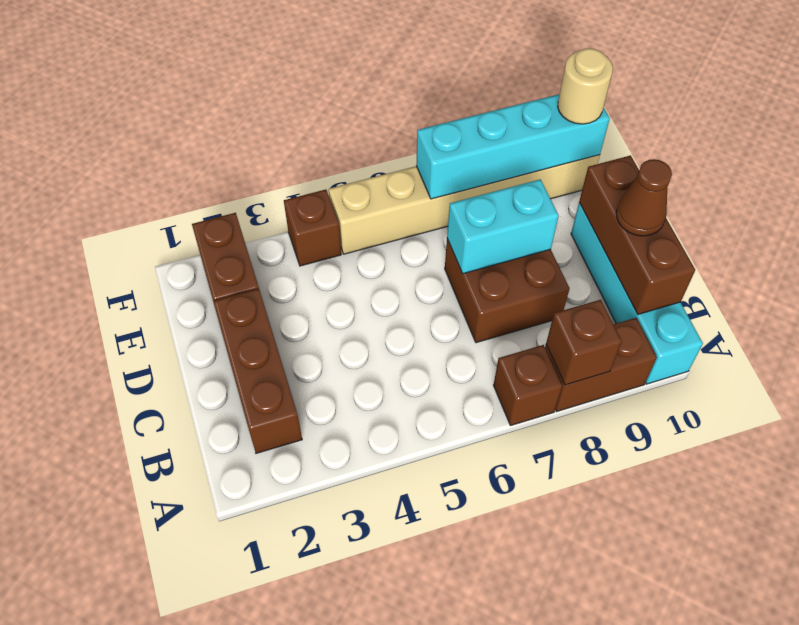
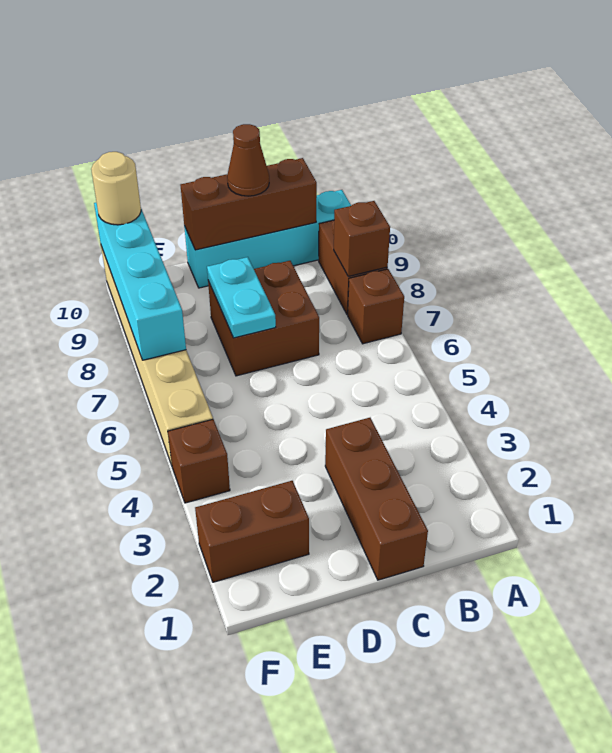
brown 1x3 brick [213,289,302,453] -> brown 1x3 brick turned to [325,418,428,580]
cyan 1x2 brick [447,179,559,274] -> cyan 1x2 plate [207,257,276,338]

